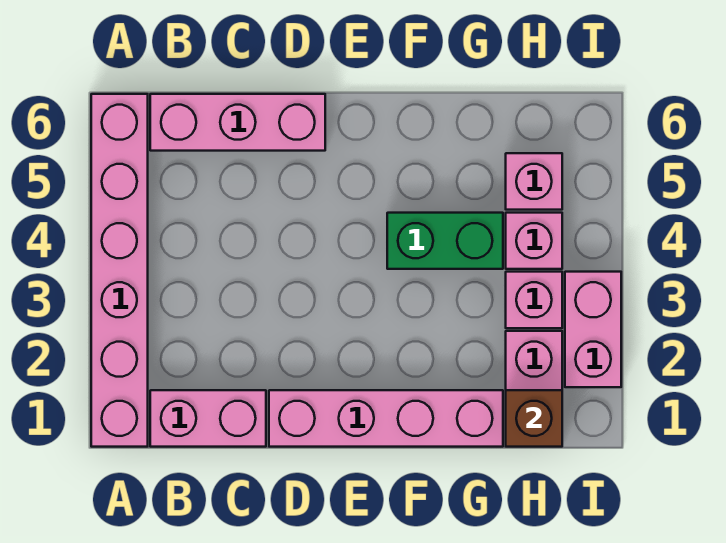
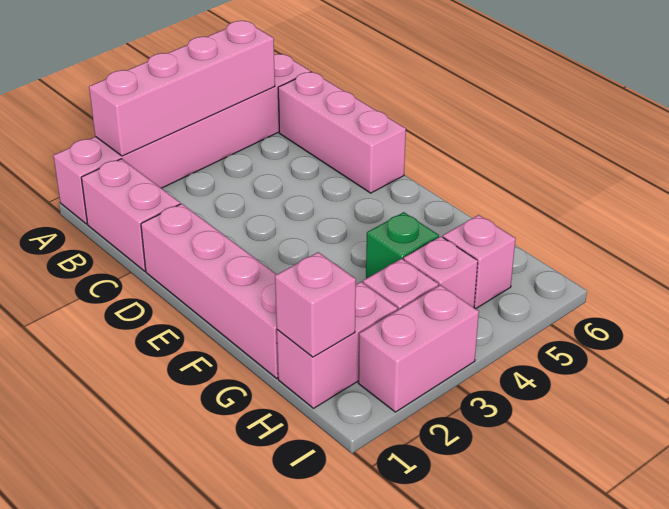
none -> pink 1x4 brick [89,21,275,156]
green 1x2 brick [387,213,503,269] -> green 1x1 brick [366,212,439,279]
brown 1x1 brick [506,390,562,447] -> pink 1x1 brick [275,252,356,357]

